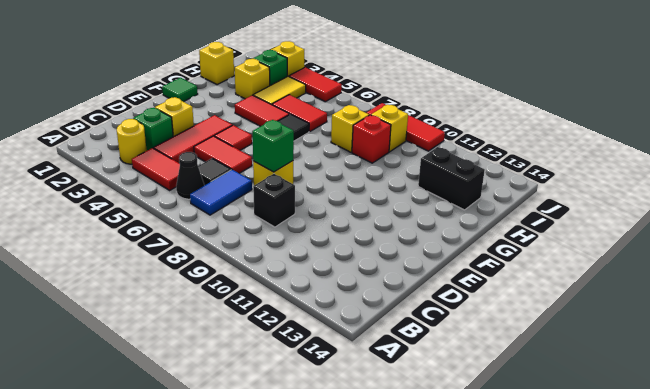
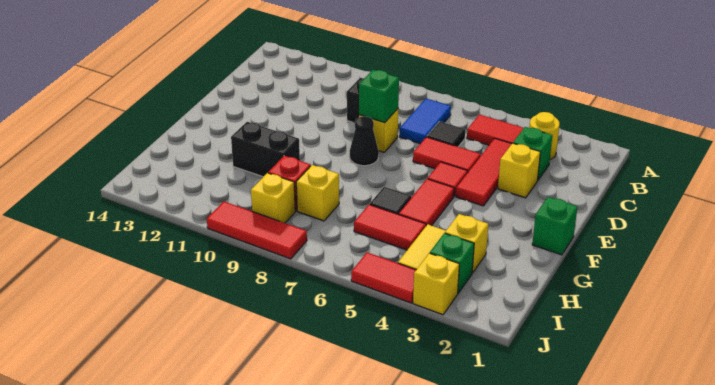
black 1x1 cone [176,152,204,199] -> black 1x1 cone moved to [350,116,379,166]
green 1x1 tile [162,78,198,102] -> green 1x1 brick [532,197,578,255]
red 1x2 tile [235,95,289,126] -> red 1x2 tile turned to [399,179,454,226]
yellow 1x1 brick [199,42,234,85] -> none
black 1x2 brick [418,147,485,210] -> black 1x2 brick moved to [231,122,300,177]

